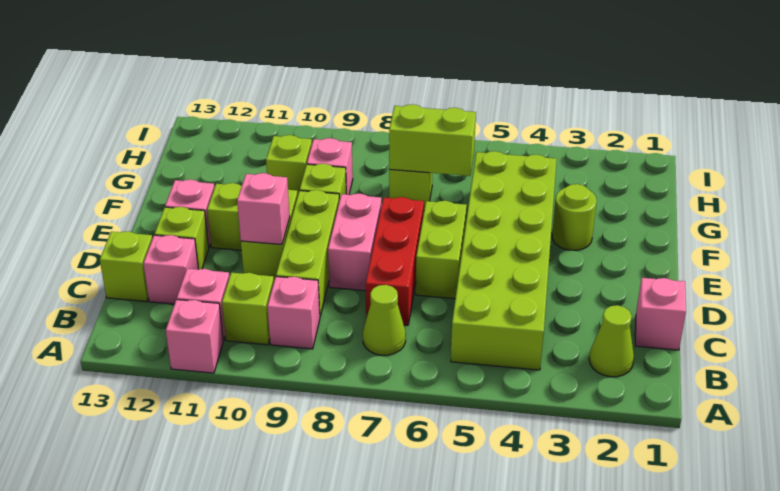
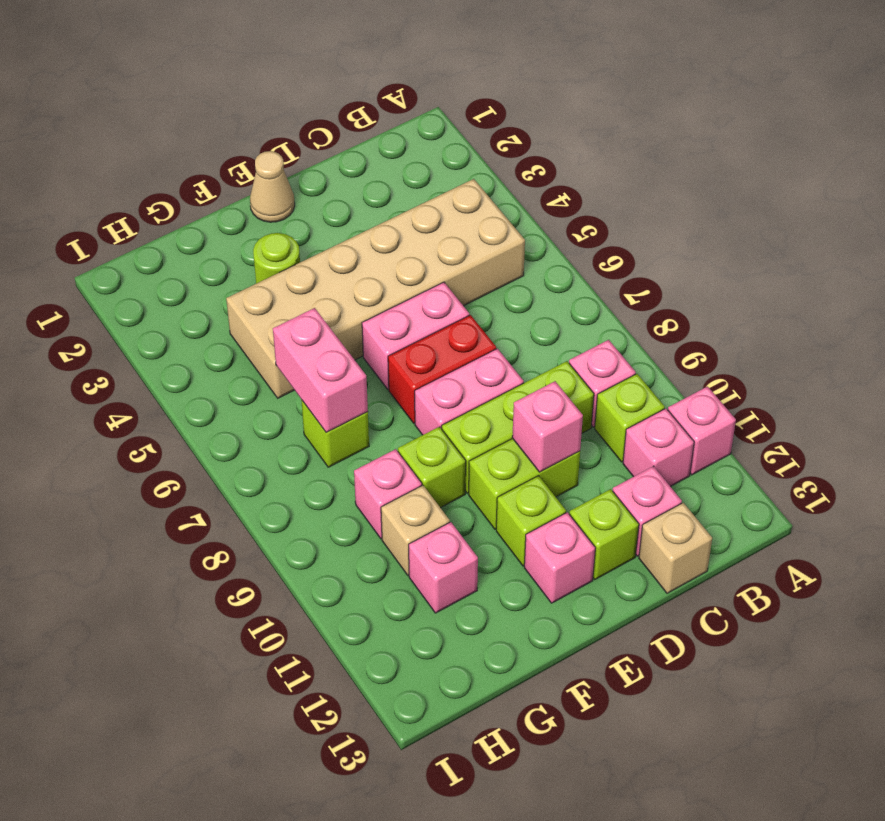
lime 1x1 cone [589,305,634,377] -> none
lime 2x6 brick [451,151,557,370] -> tan 2x6 brick [226,179,525,398]
lime 1x1 cone [363,285,406,355] -> none
pink 1x1 brick [635,278,686,350] -> pink 1x1 brick moved to [409,522,478,613]
red 1x3 brick [366,197,424,325] -> red 1x2 brick [388,315,496,423]
lime 1x1 brick [100,231,152,302] -> tan 1x1 brick [639,503,712,593]
lime 1x2 brick [416,201,467,299] -> pink 1x2 brick [362,282,469,389]
none -> tan 1x1 cone [250,151,295,222]
lime 1x2 brick [389,104,476,176] -> pink 1x2 brick [273,308,368,432]
lime 1x1 brick [266,135,312,194] -> tan 1x1 brick [381,485,450,576]

